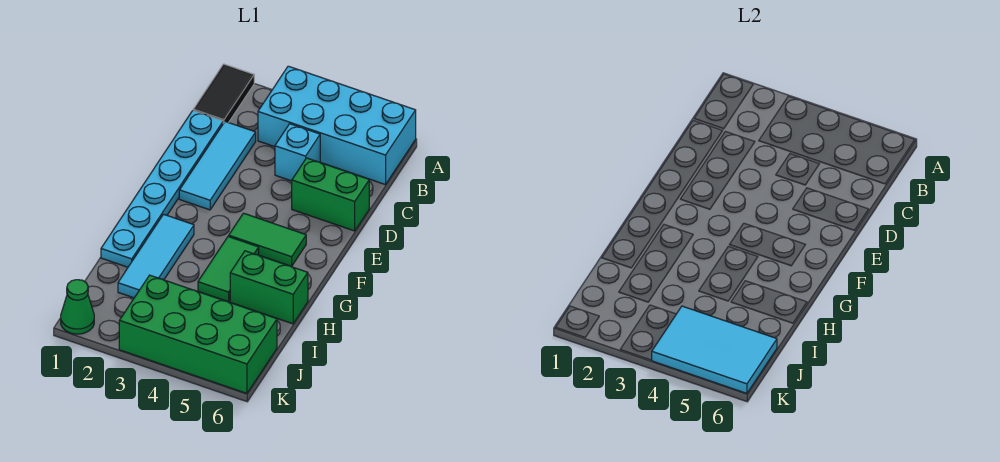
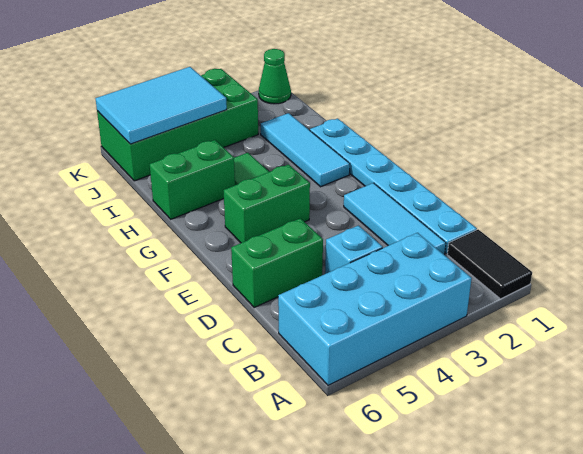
green 1x2 tile [229,213,306,266] -> green 1x2 brick [224,164,310,243]

